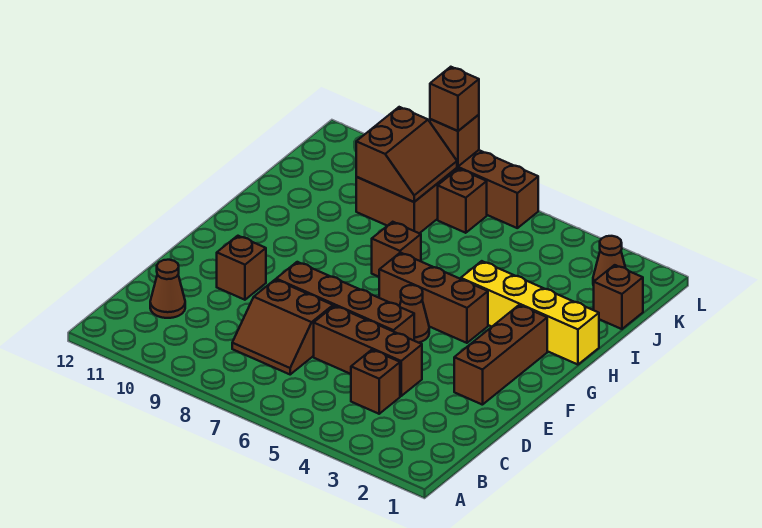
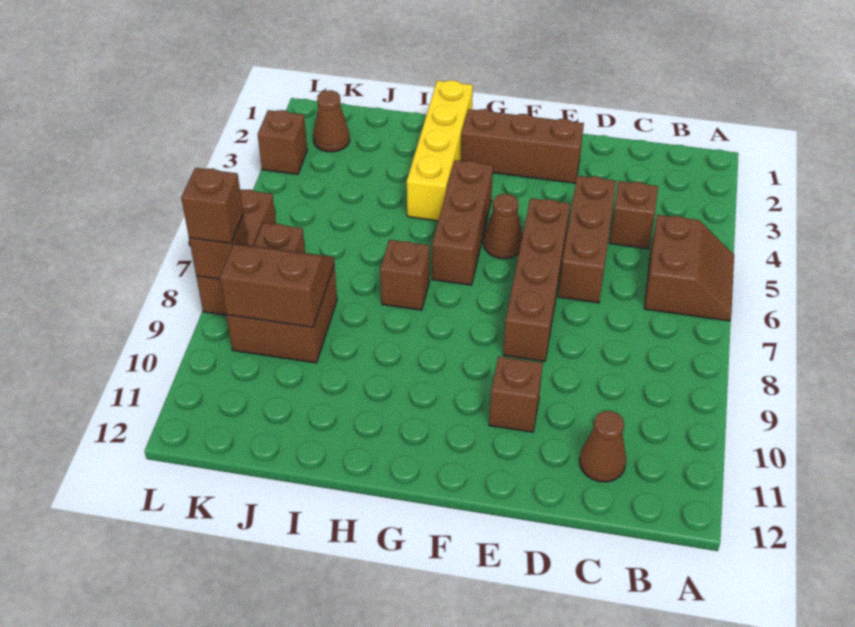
brown 2x2 slope [232,280,333,374] -> brown 2x2 slope moved to [644,215,734,321]
brown 1x1 brick [594,265,643,329] -> brown 1x1 brick moved to [258,110,307,174]

